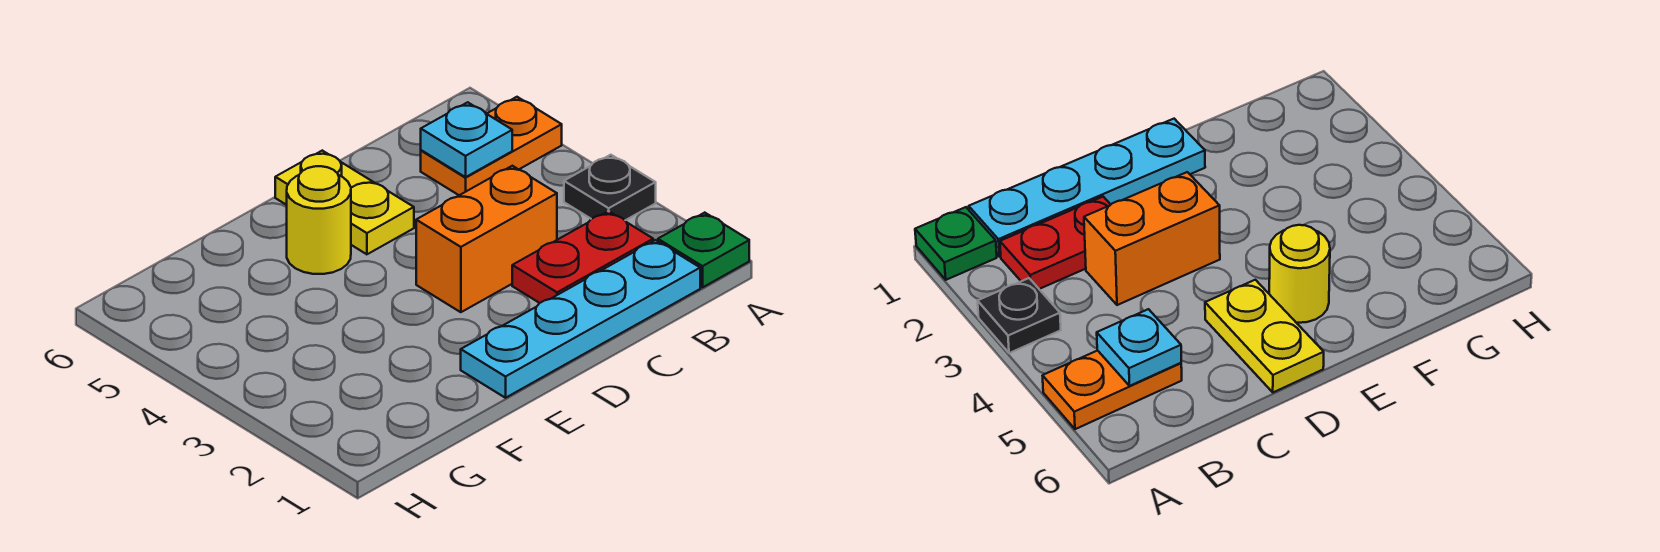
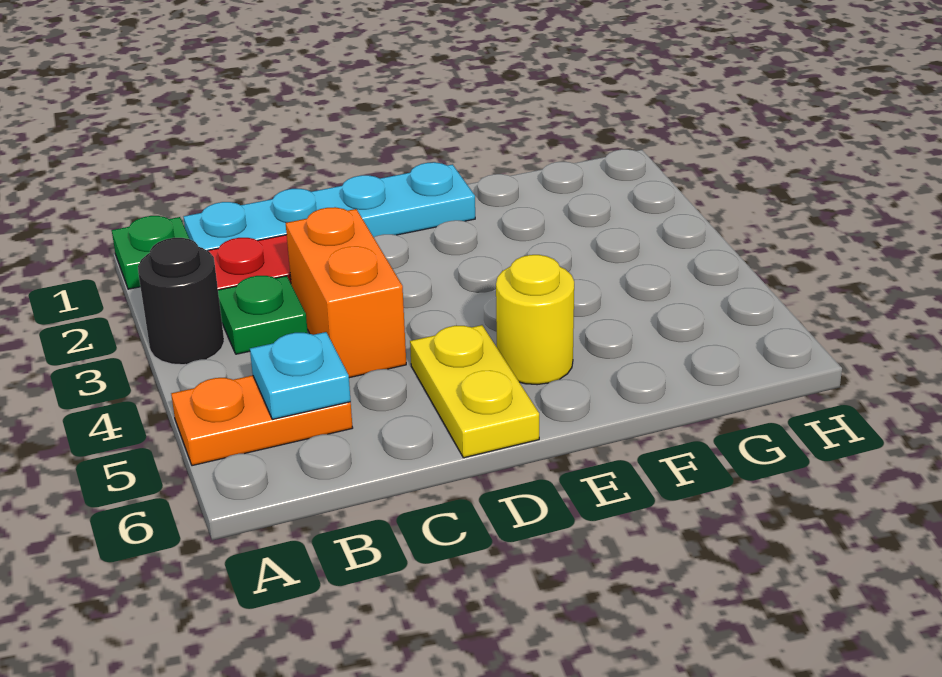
black 1x1 plate [564,155,656,220] -> black 1x1 round brick [138,238,224,365]
none -> green 1x1 plate [218,276,308,354]
orange 1x2 brick [416,166,557,312] -> orange 1x2 brick turned to [286,207,406,378]

